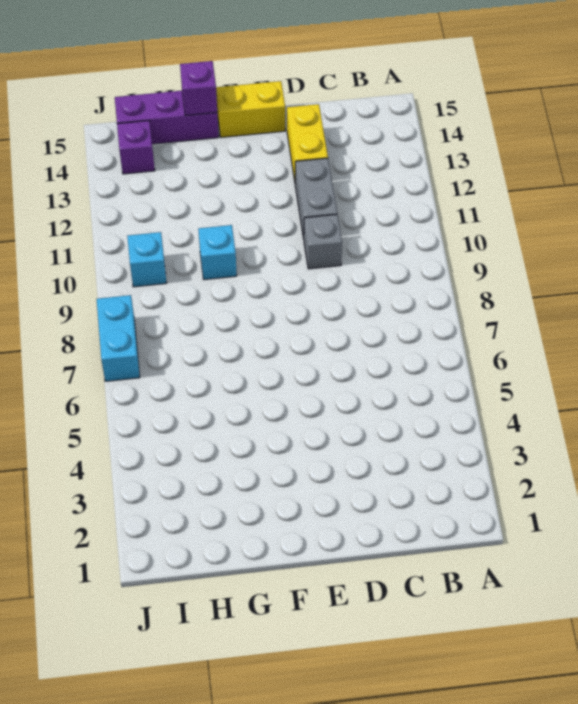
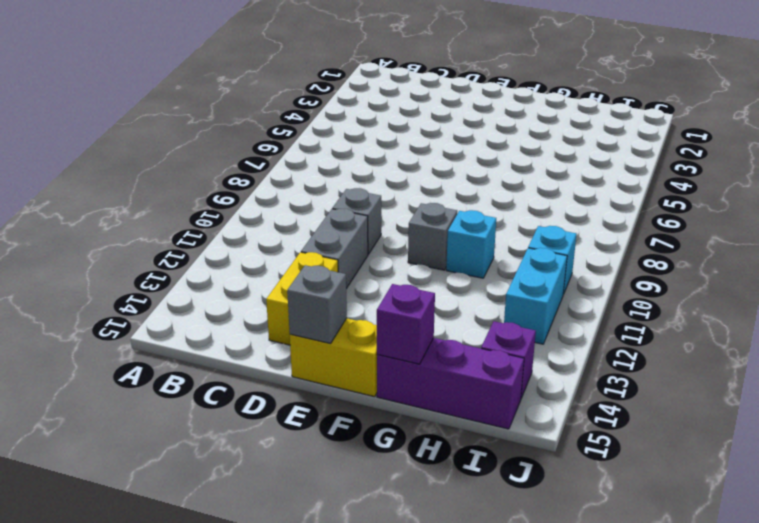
none -> grey 1x1 brick [287,265,347,344]
none -> grey 1x1 brick [408,203,457,270]
cyan 1x2 brick [97,295,140,381] -> cyan 1x2 brick moved to [504,248,567,344]

